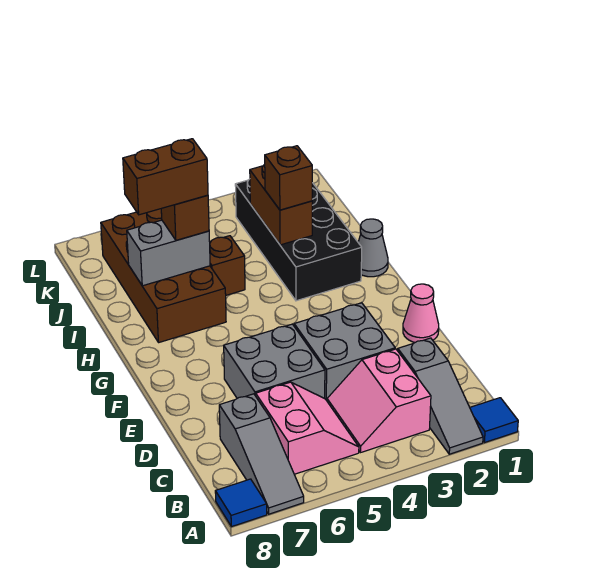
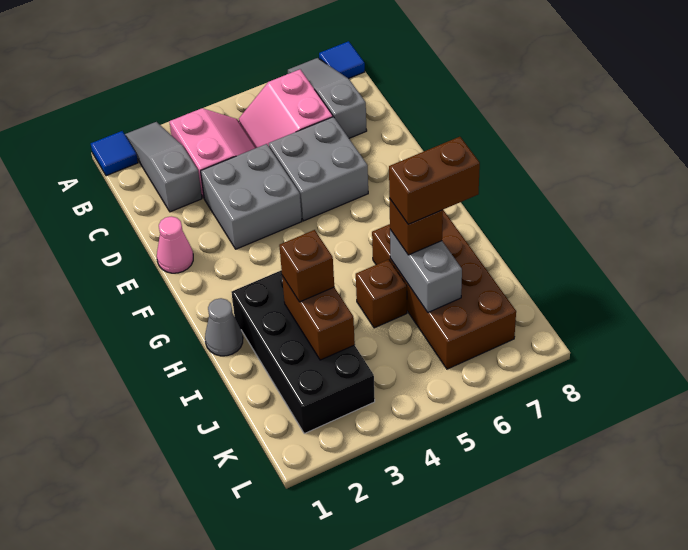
grey 1x2 brick [127,220,210,286] -> grey 1x2 brick turned to [390,230,462,312]

